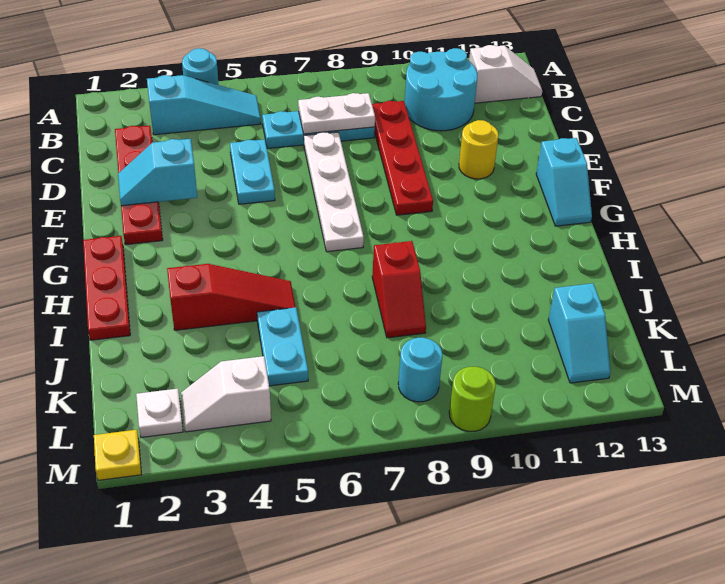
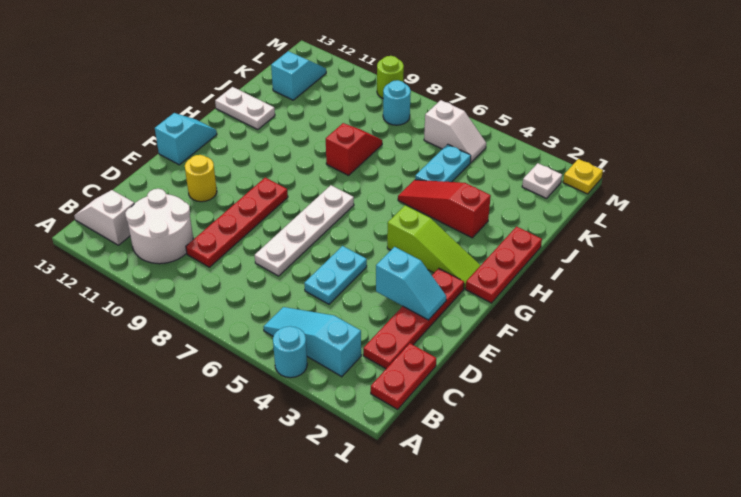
none -> red 1x2 plate [371,343,437,409]
cyan 2x2 round brick [405,48,477,131] -> white 2x2 round brick [125,189,193,264]
cyan 1x3 plate [262,111,375,149] -> none
white 1x2 plate [298,93,375,134] -> white 1x2 plate moved to [215,87,275,130]
none -> lime 1x3 slope [387,205,481,289]
white 1x2 slope [181,356,271,432] -> white 1x2 slope moved to [424,100,486,162]

